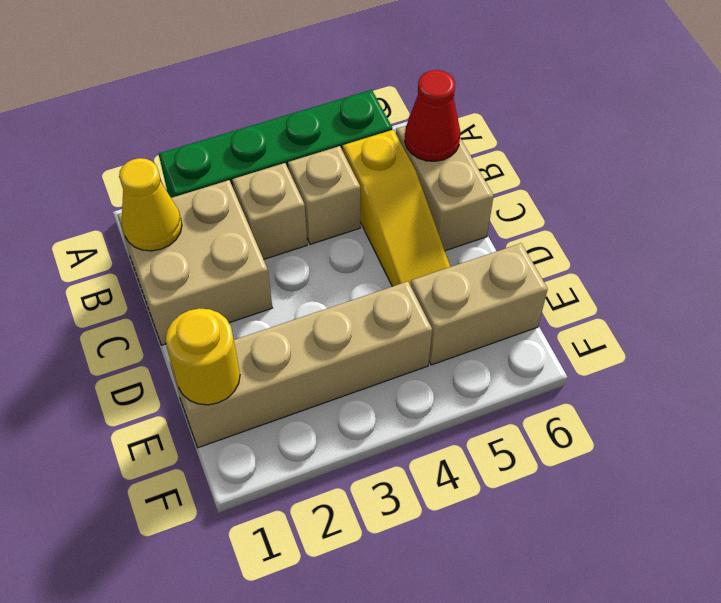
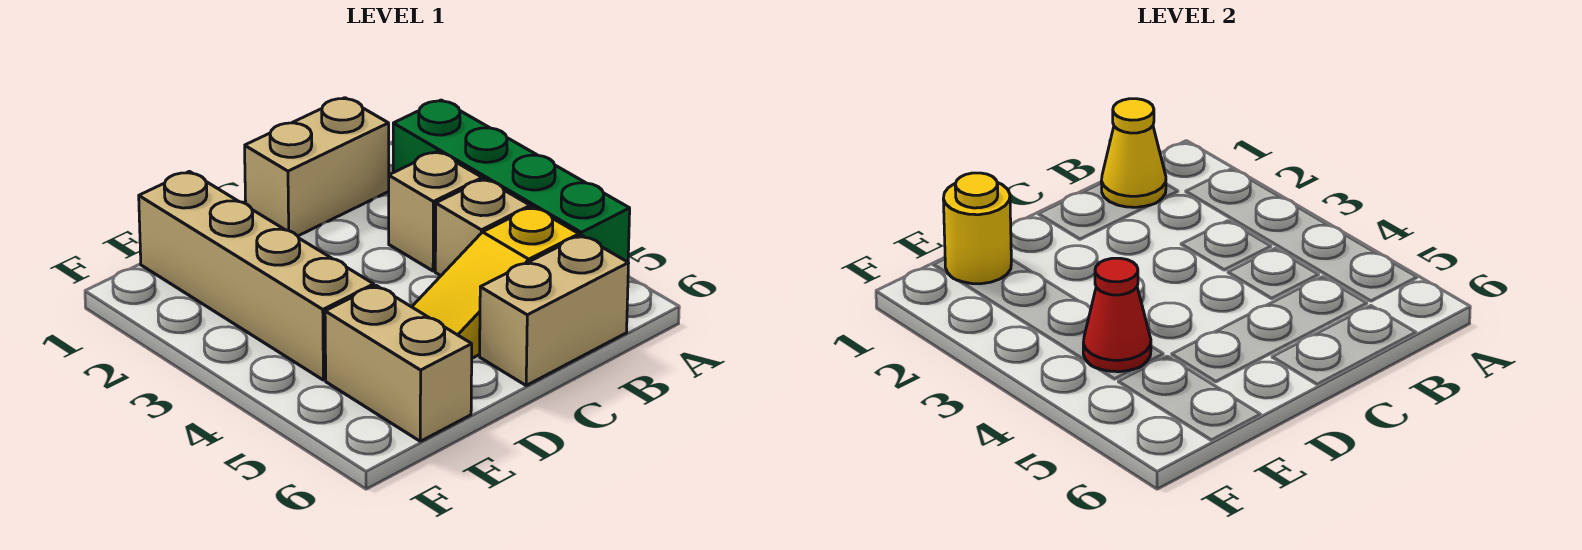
tan 2x2 brick [117,180,272,345] -> tan 1x2 brick [245,98,389,236]
red 1x1 cone [405,70,460,161] -> red 1x1 cone moved to [1083,258,1151,372]

